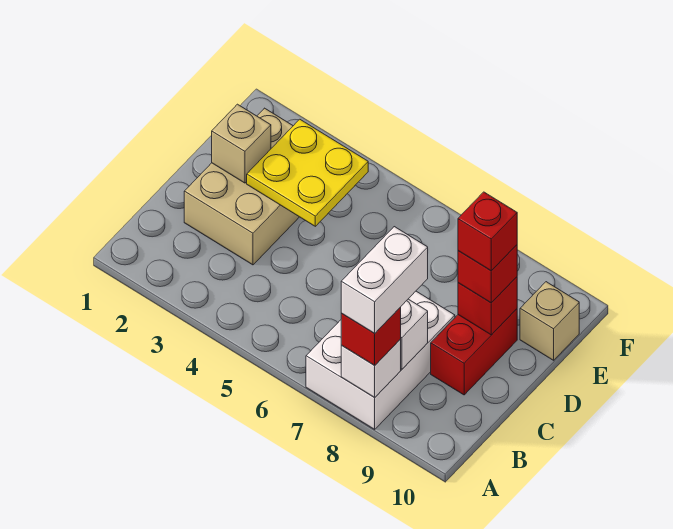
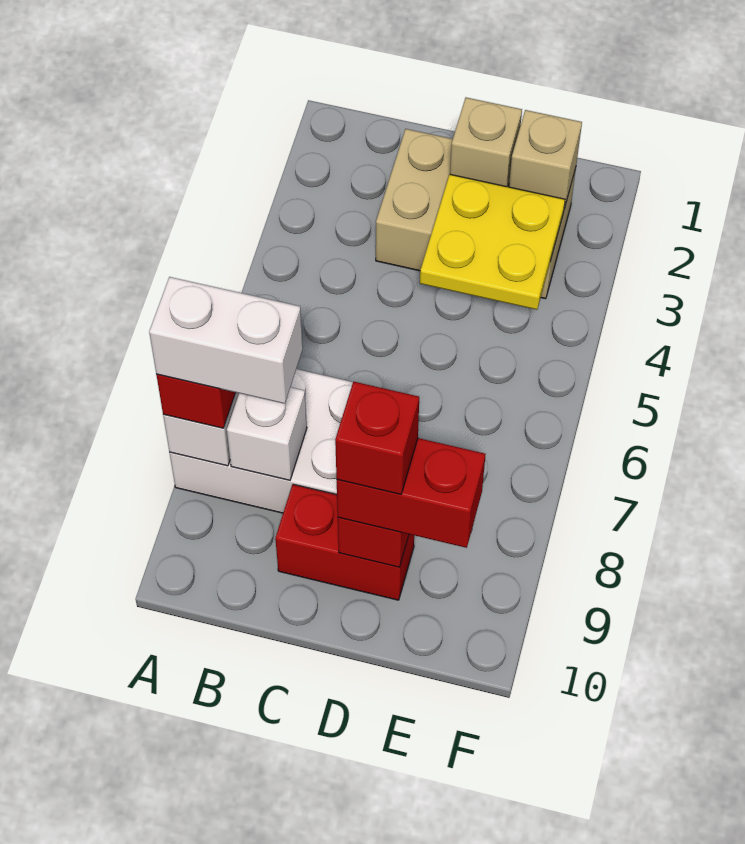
red 1x1 brick [458,245,517,303] -> red 1x2 brick [337,438,486,548]
tan 1x1 brick [520,282,579,360] -> tan 1x1 brick moved to [509,110,582,209]

